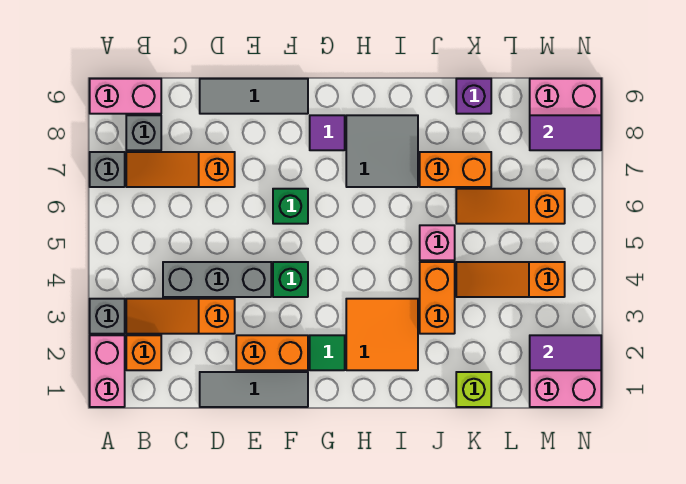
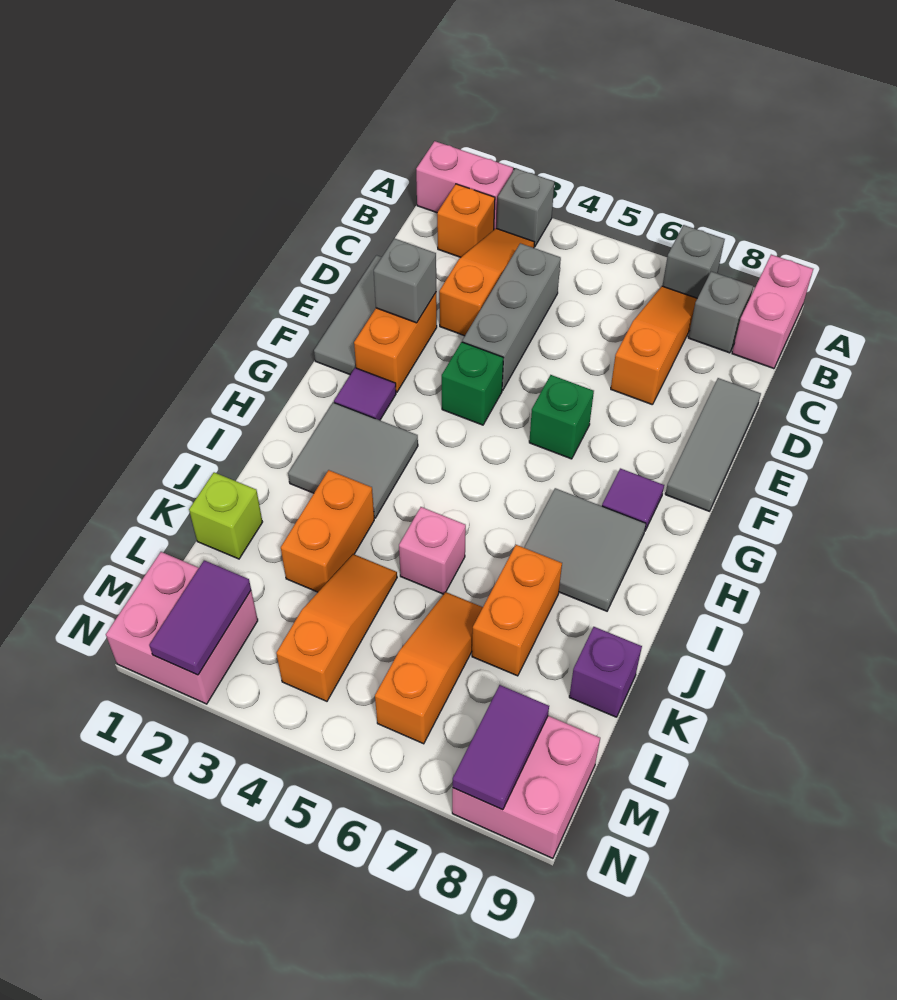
none -> grey 1x1 brick [374,238,436,323]
green 1x1 tile [310,335,345,370] -> purple 1x1 tile [334,368,396,420]
orange 2x2 tile [346,299,418,370] -> grey 2x2 tile [288,402,418,518]
orange 1x2 brick [420,262,455,334] -> orange 1x2 brick turned to [281,470,374,592]

